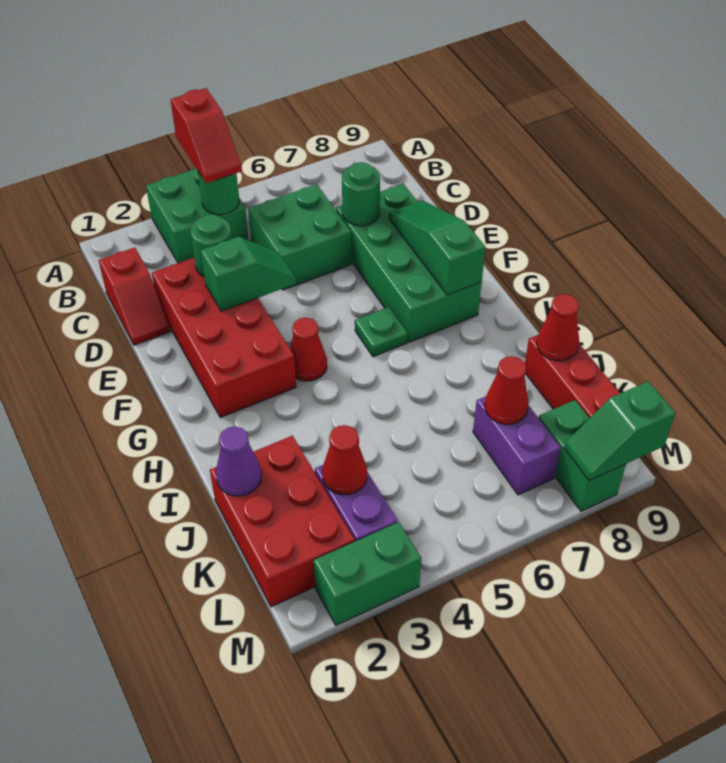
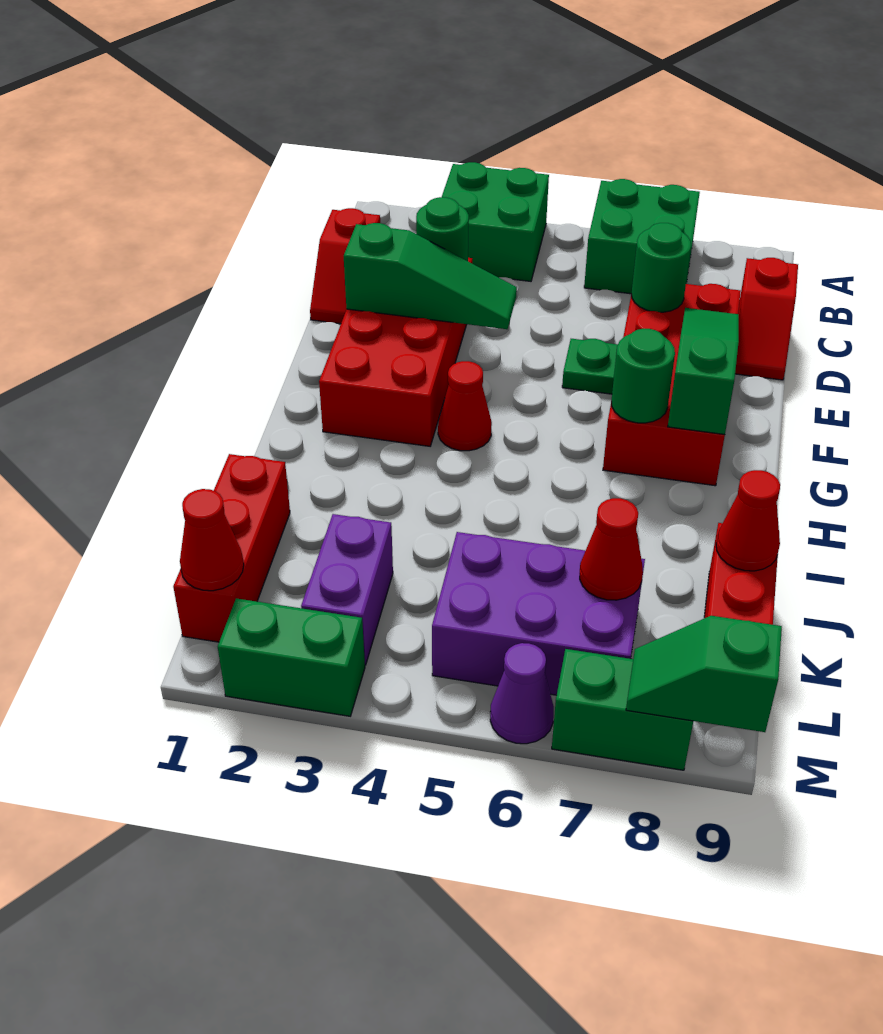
red 1x2 slope [170,88,242,183] -> red 1x2 slope moved to [735,258,798,380]
green 1x1 round brick [198,172,239,215] -> green 1x1 round brick moved to [612,329,675,423]
green 2x2 brick [248,184,352,290] -> green 2x2 brick moved to [584,179,700,294]
green 2x4 brick [336,184,482,342] -> red 2x4 brick [603,284,741,486]
green 1x2 slope [201,237,296,311] -> green 1x3 slope [344,223,517,329]
green 1x1 plate [355,307,408,357] -> green 1x1 plate moved to [562,339,618,394]
red 2x3 brick [210,436,355,607] -> red 1x3 brick [173,454,290,642]
purple 1x1 cone [216,426,262,496] -> purple 1x1 cone moved to [490,643,554,744]
red 1x1 cone [322,425,367,495] -> red 1x1 cone moved to [180,489,244,591]
purple 1x2 brick [473,396,561,495] -> purple 2x3 brick [432,532,645,695]
green 1x2 brick [539,400,626,511] -> green 1x2 brick turned to [552,649,693,770]

